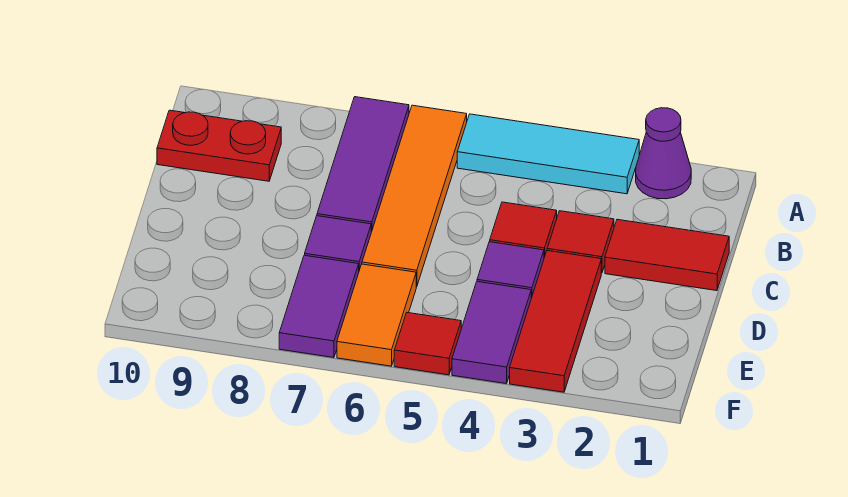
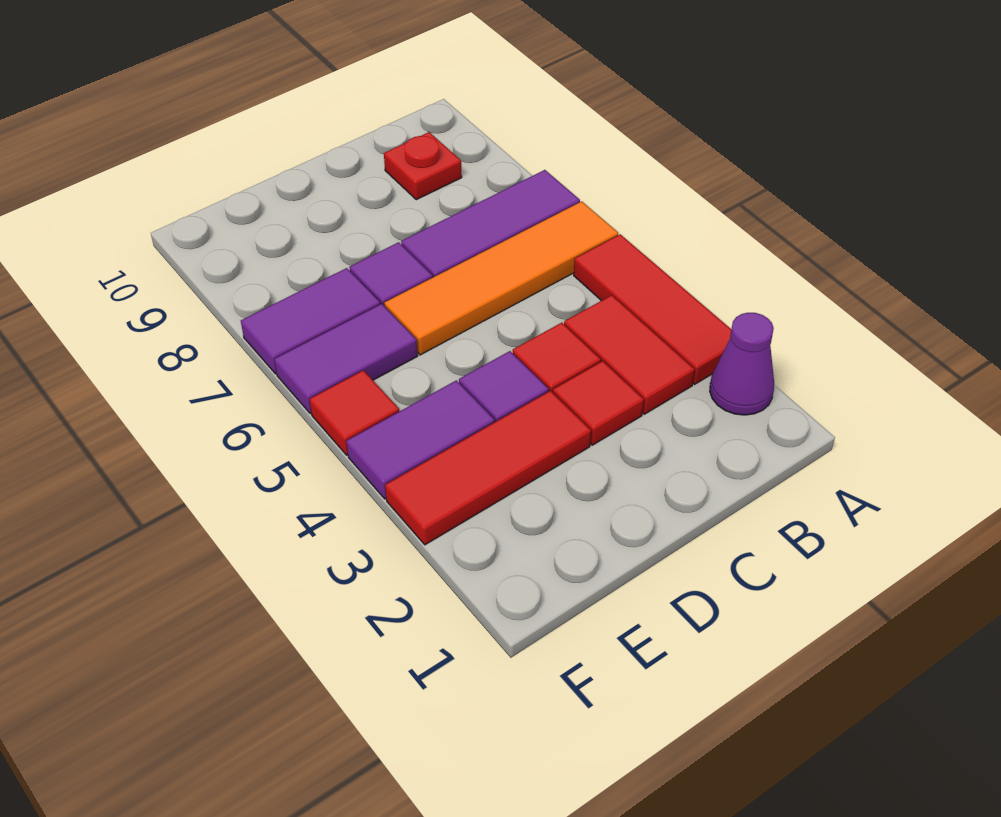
cyan 1x3 tile [457,114,639,194] -> red 1x3 tile [574,234,731,384]
red 1x2 plate [157,110,281,181] -> red 1x1 plate [384,132,462,200]
red 1x2 tile [605,219,729,291] -> red 1x2 tile moved to [564,295,695,414]
orange 1x2 tile [337,264,416,366] -> purple 1x2 tile [274,304,417,414]

